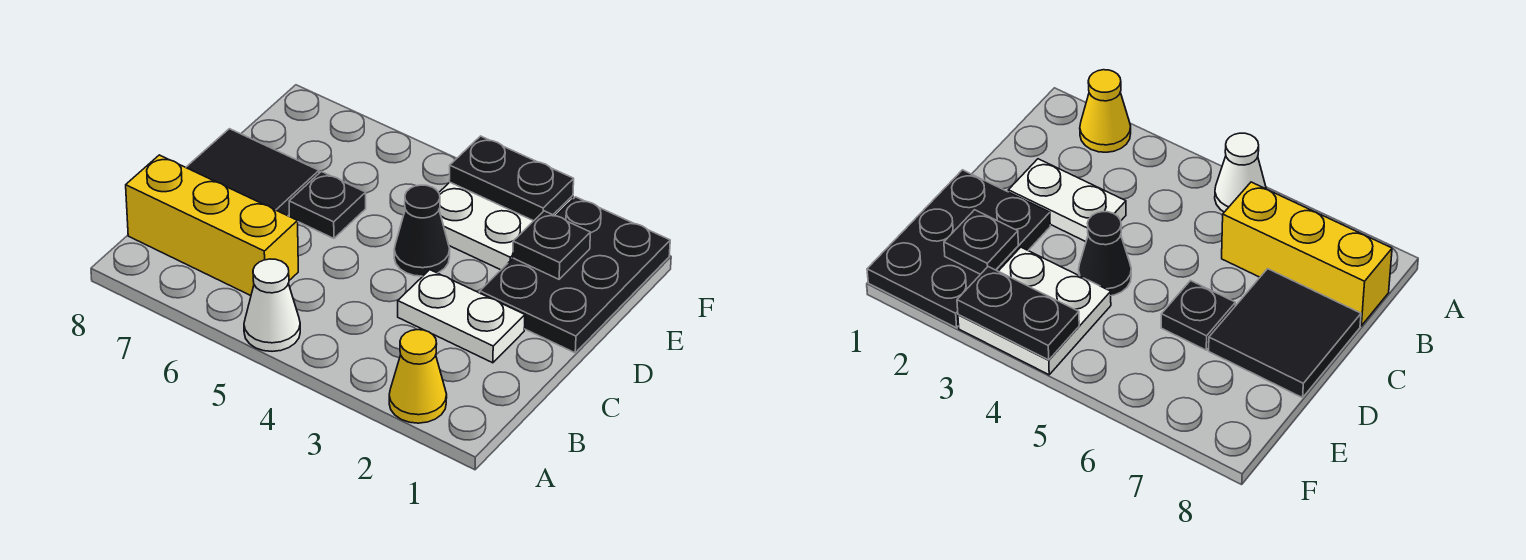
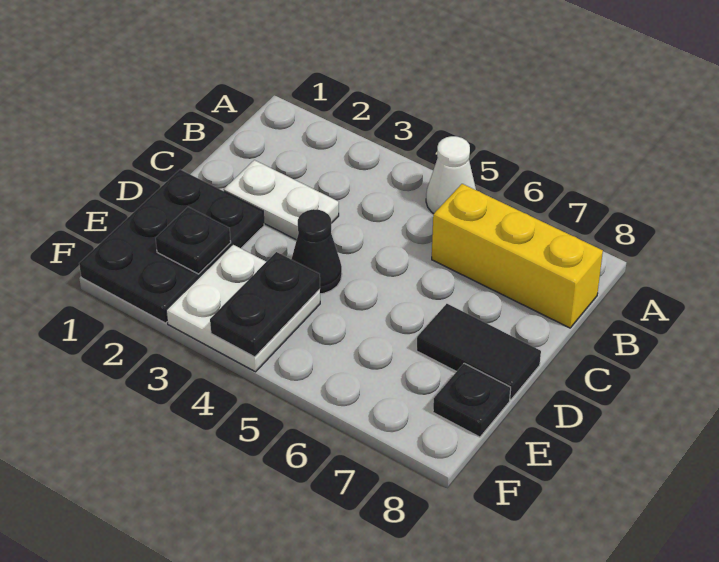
yellow 1x1 cone [389,330,447,423] -> none
black 2x2 tile [186,129,319,216] -> black 1x2 tile [417,304,541,400]
black 1x1 plate [289,172,366,238] -> black 1x1 plate moved to [433,363,511,437]
black 1x2 plate [449,136,574,221] -> black 1x2 plate turned to [210,252,320,357]

